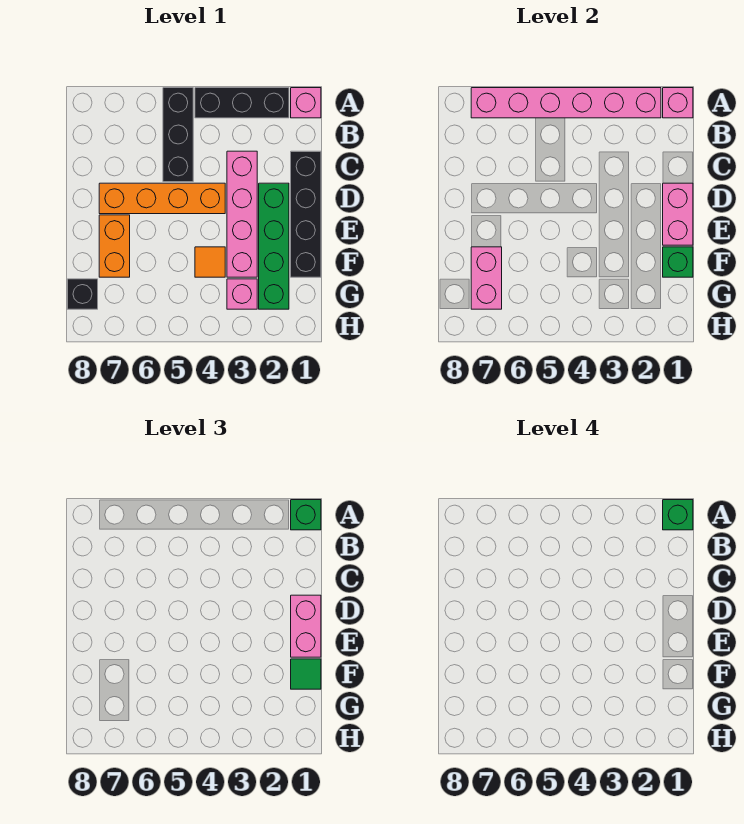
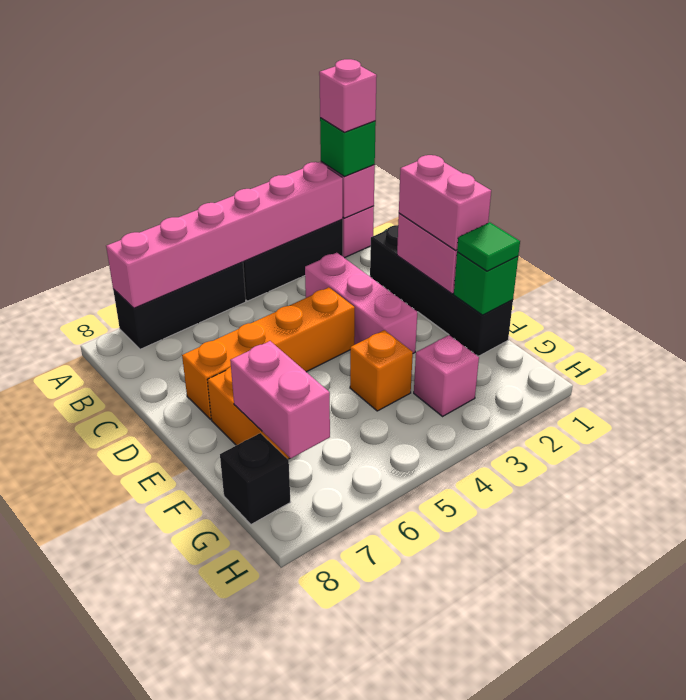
green 1x1 brick [663,500,693,530] -> pink 1x1 brick [319,59,377,132]
black 1x3 brick [163,88,193,182] -> black 1x3 brick turned to [113,262,246,349]
pink 1x4 brick [227,151,257,277] -> pink 1x3 brick [305,253,417,353]
green 1x4 brick [259,183,289,309] -> none
orange 1x1 tile [195,247,225,277] -> orange 1x1 brick [350,330,413,411]

